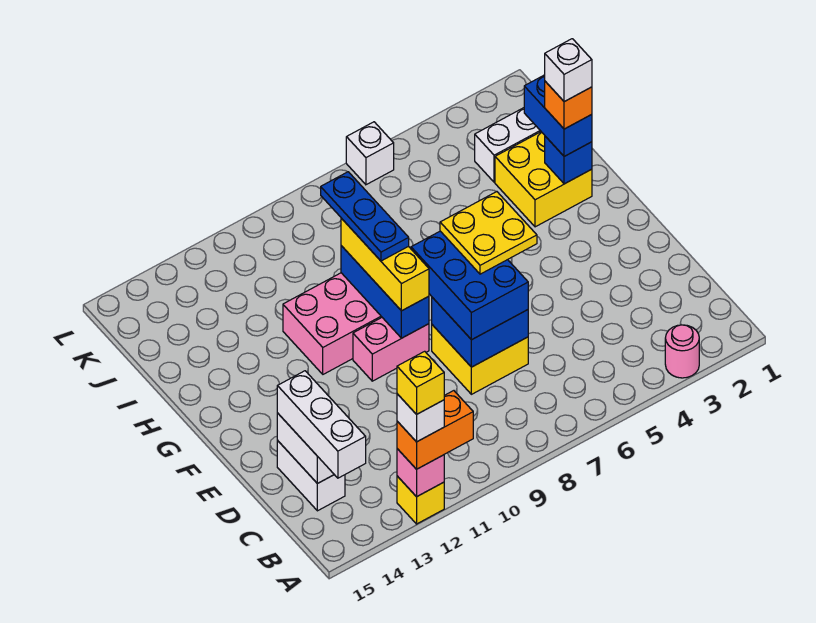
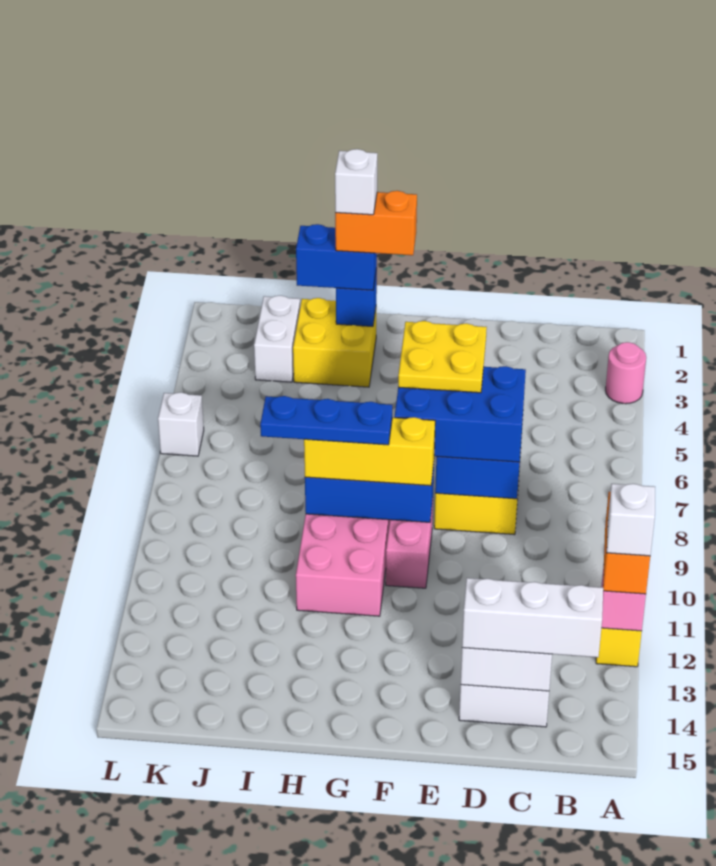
yellow 1x1 brick [397,351,444,414] -> none
orange 1x1 brick [545,81,592,129] -> orange 1x2 brick [335,191,417,255]

